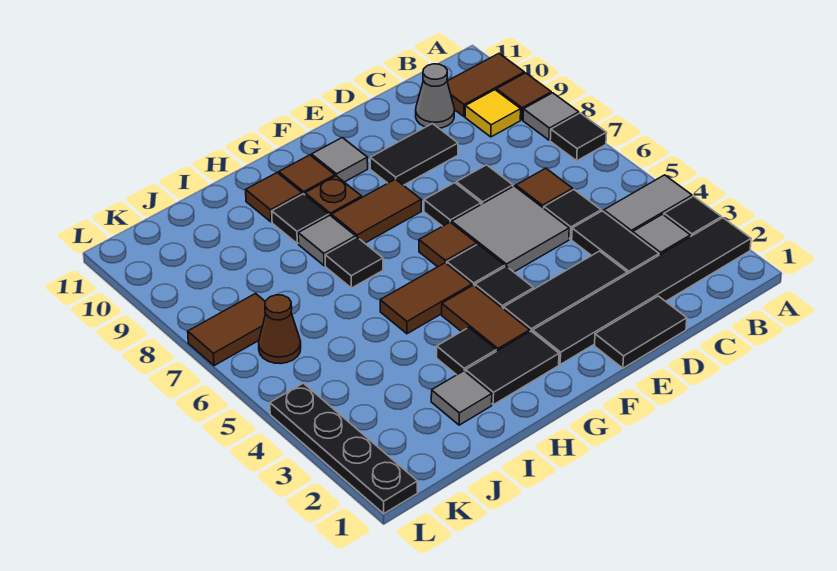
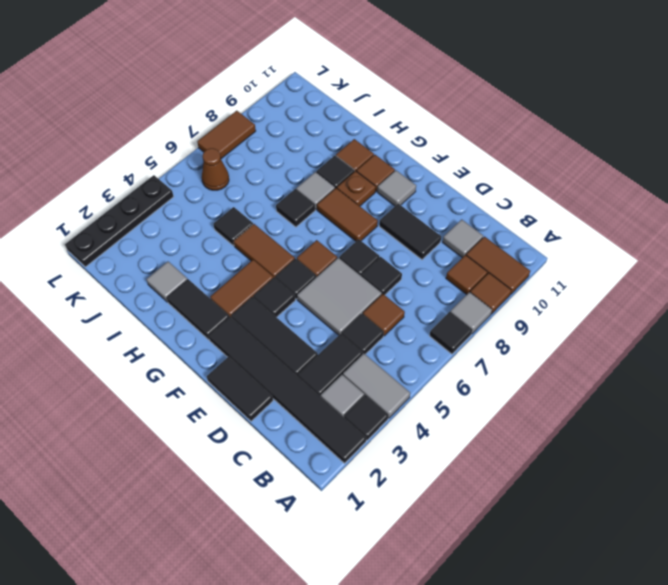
yellow 1x1 tile [465,90,521,137] -> brown 1x1 tile [446,255,488,295]
grey 1x1 cone [416,64,455,128] -> grey 1x1 tile [442,219,483,258]
black 1x1 tile [437,327,496,375] -> black 1x1 tile moved to [213,207,253,246]
brown 1x2 tile [188,294,266,366] -> brown 1x2 tile turned to [197,111,256,159]

